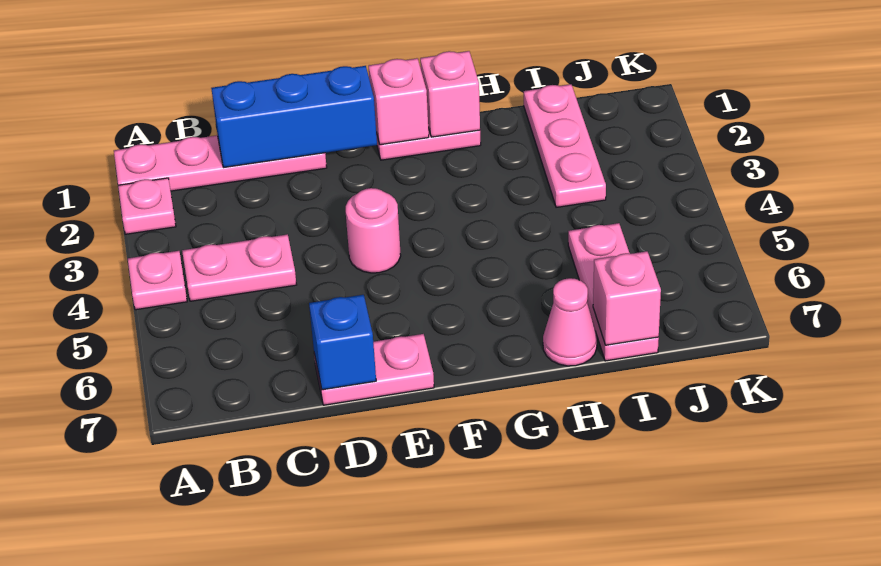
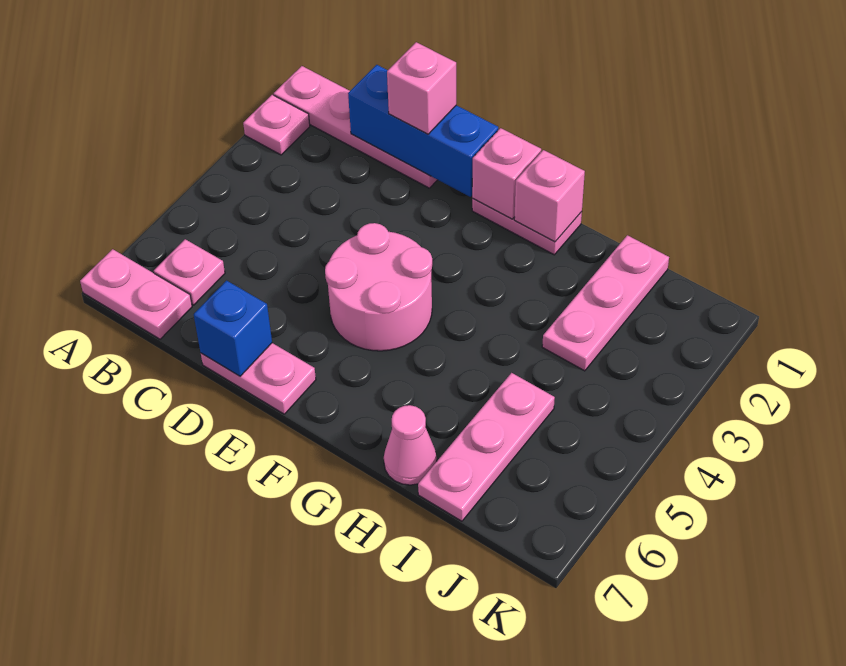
pink 1x1 plate [128,251,187,310] -> pink 1x1 plate moved to [154,239,225,305]
pink 1x2 plate [182,234,297,301] -> pink 1x2 plate moved to [80,249,192,339]
pink 1x1 round brick [346,188,401,273] -> pink 2x2 round brick [325,223,432,351]
pink 1x1 brick [593,251,661,345] -> pink 1x1 brick moved to [387,42,456,134]

